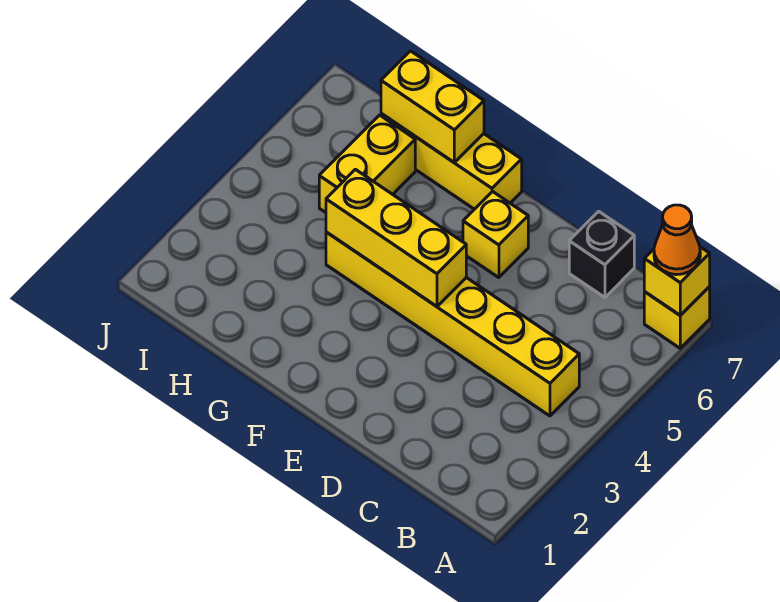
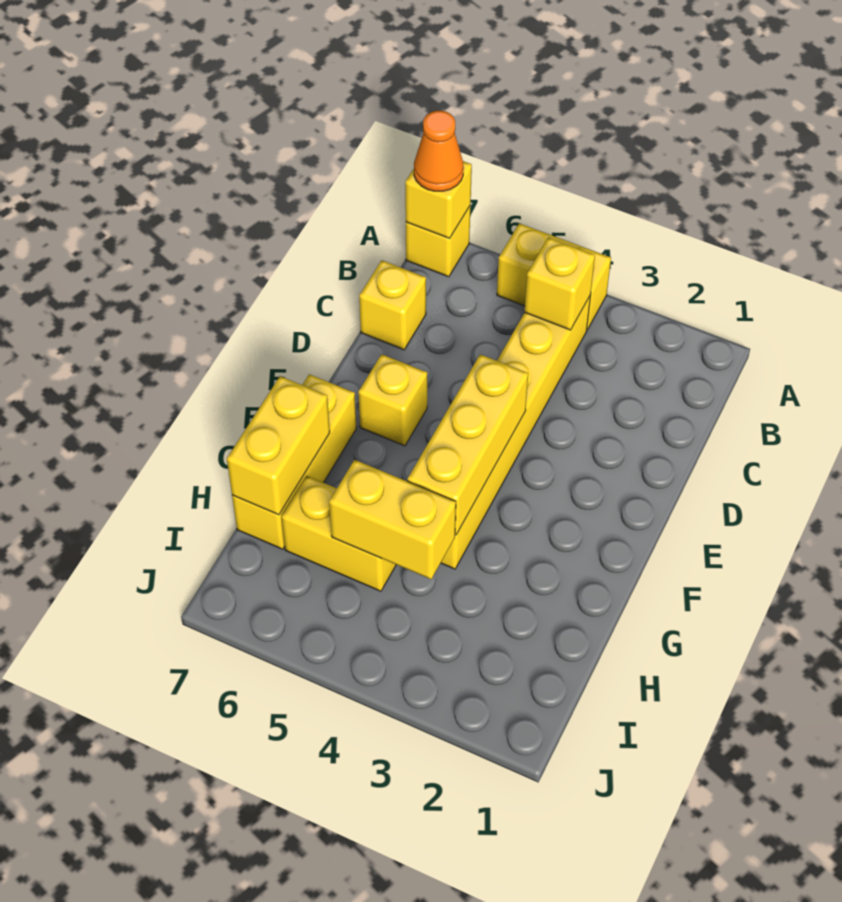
none -> yellow 1x2 brick [497,223,611,330]
none -> yellow 1x1 brick [524,237,595,330]
black 1x1 brick [569,211,634,297] -> yellow 1x1 brick [359,260,426,350]
none -> yellow 1x2 brick [329,460,456,579]

